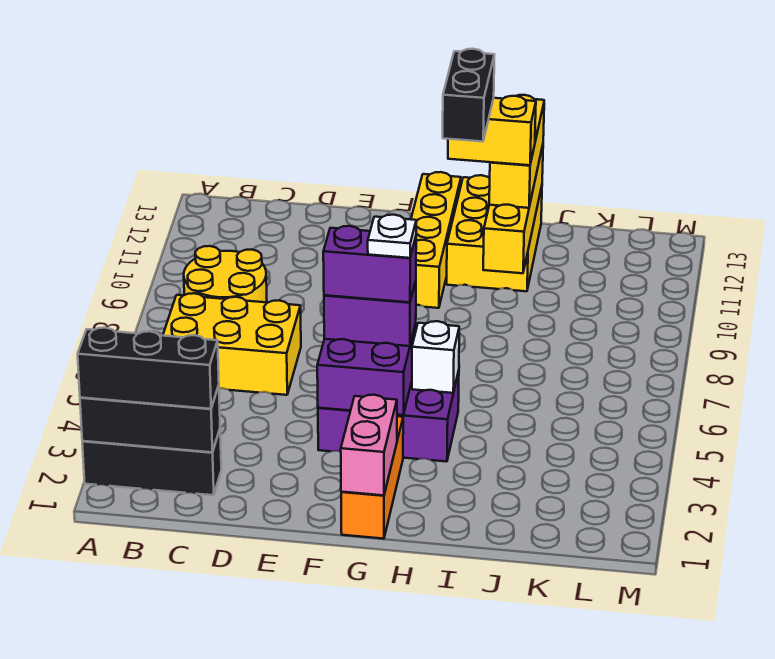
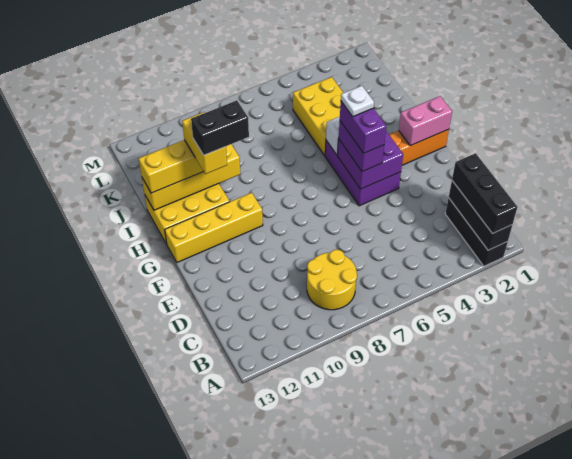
yellow 2x3 brick [163,293,301,395] -> yellow 2x3 brick moved to [293,77,343,156]

